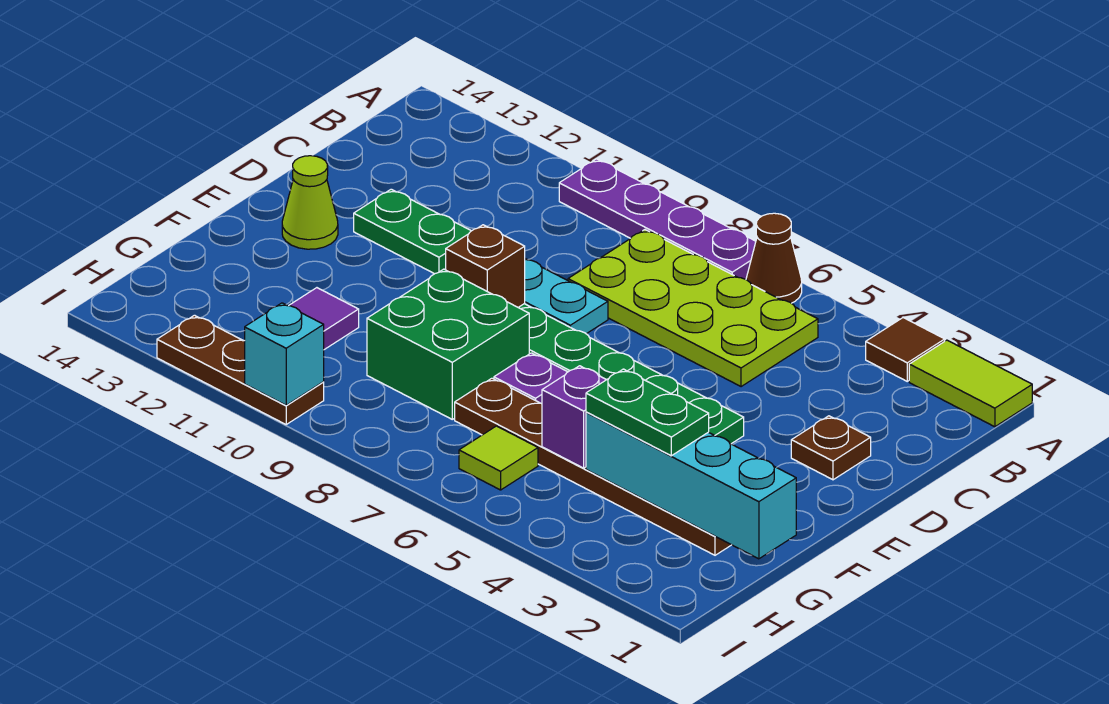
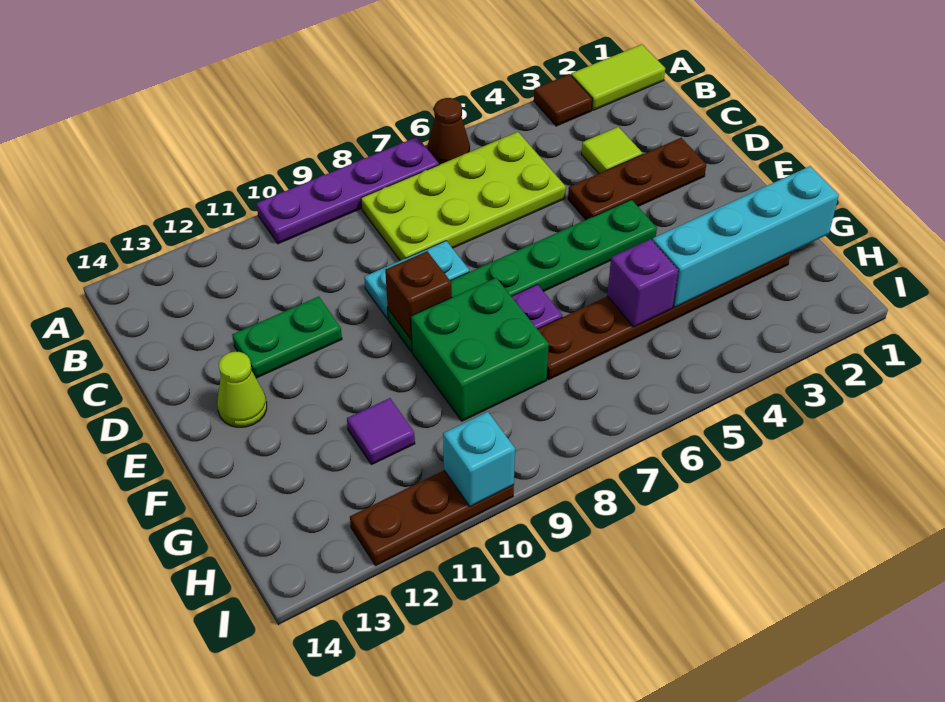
brown 1x1 plate [791,416,871,480] -> brown 1x3 plate [568,138,706,220]
green 1x2 plate [586,369,709,456] -> none
lime 1x1 tile [459,426,538,490] -> lime 1x1 tile moved to [582,127,642,174]

